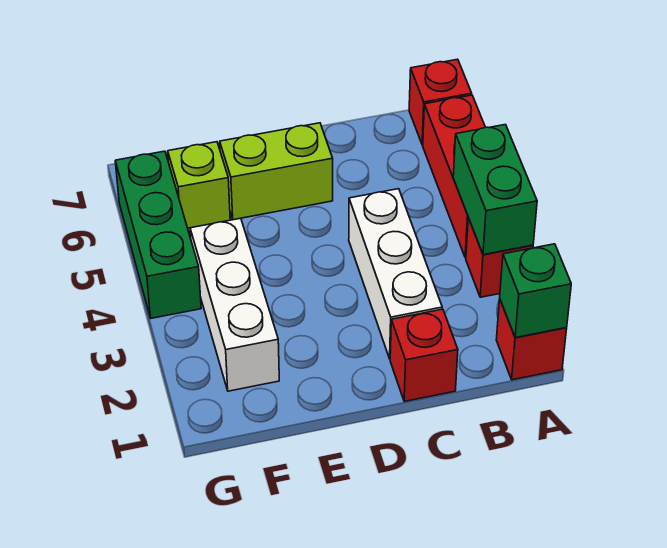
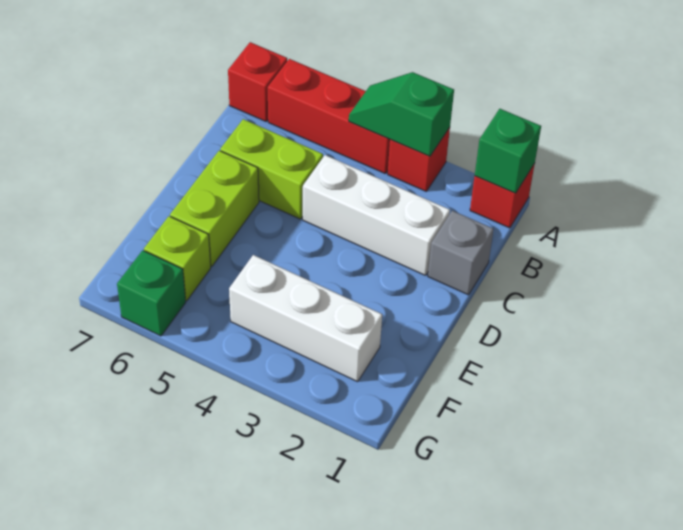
green 1x2 brick [453,125,537,255] -> green 1x2 slope [349,72,454,156]
red 1x1 brick [390,309,458,402] -> grey 1x1 brick [428,211,494,295]
none -> lime 1x2 brick [220,119,323,219]
green 1x3 brick [115,151,201,318] -> green 1x1 brick [117,250,186,336]

